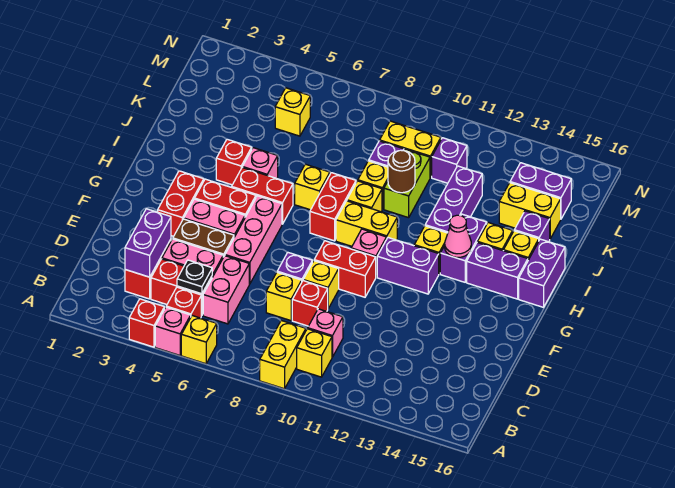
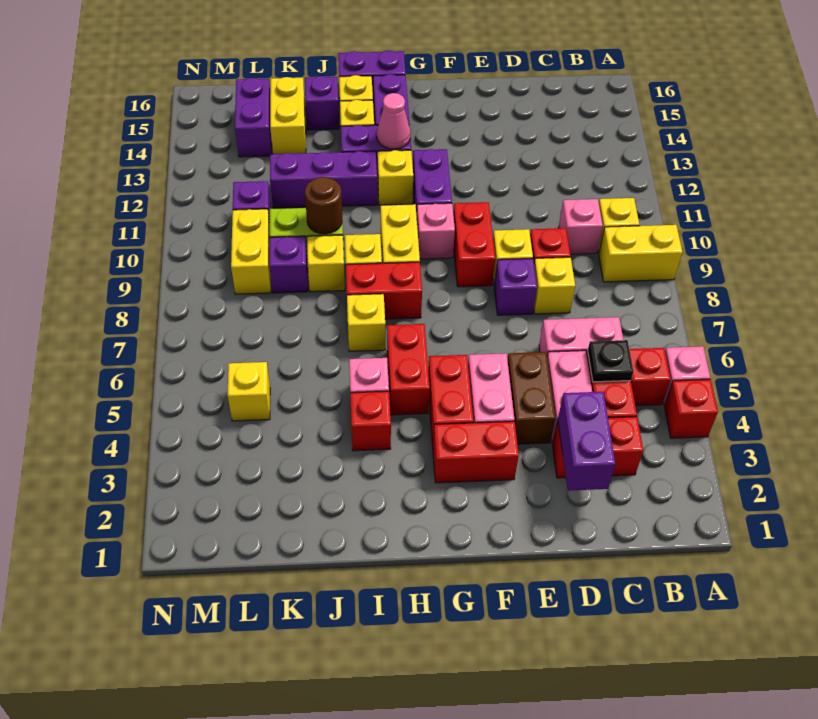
yellow 1x1 brick [181,316,217,364] -> none
purple 1x2 brick [125,209,171,277] -> purple 1x2 brick turned to [558,392,615,491]
pink 1x3 brick [225,196,282,284] -> none

